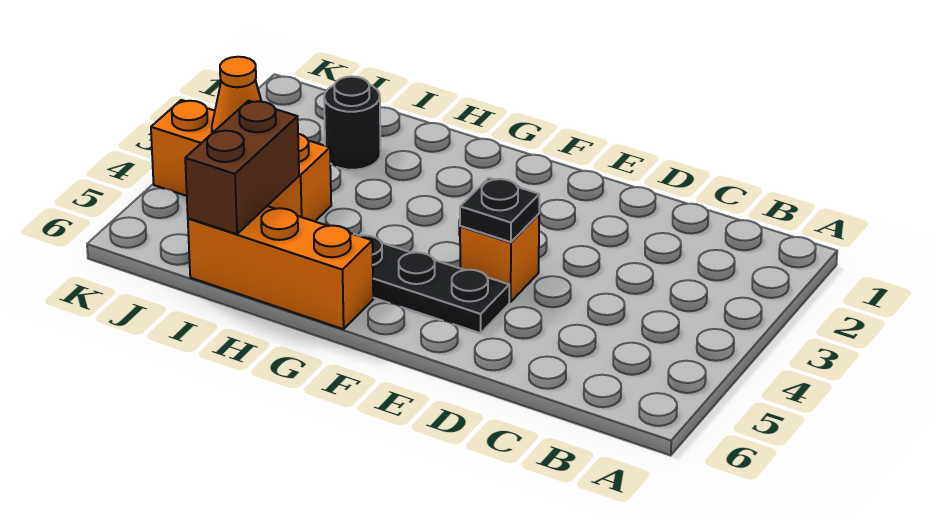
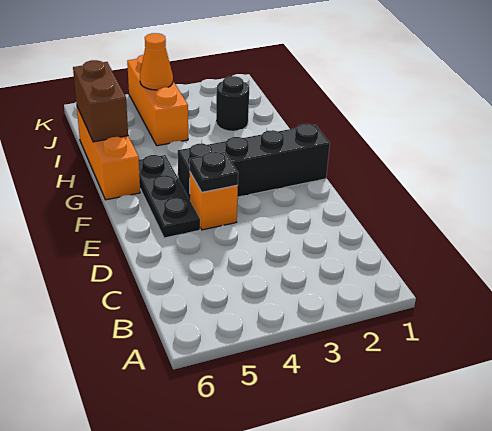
none -> black 1x4 brick [178,124,330,199]
brown 1x2 brick [185,101,299,234] -> brown 1x2 brick turned to [73,60,128,142]

